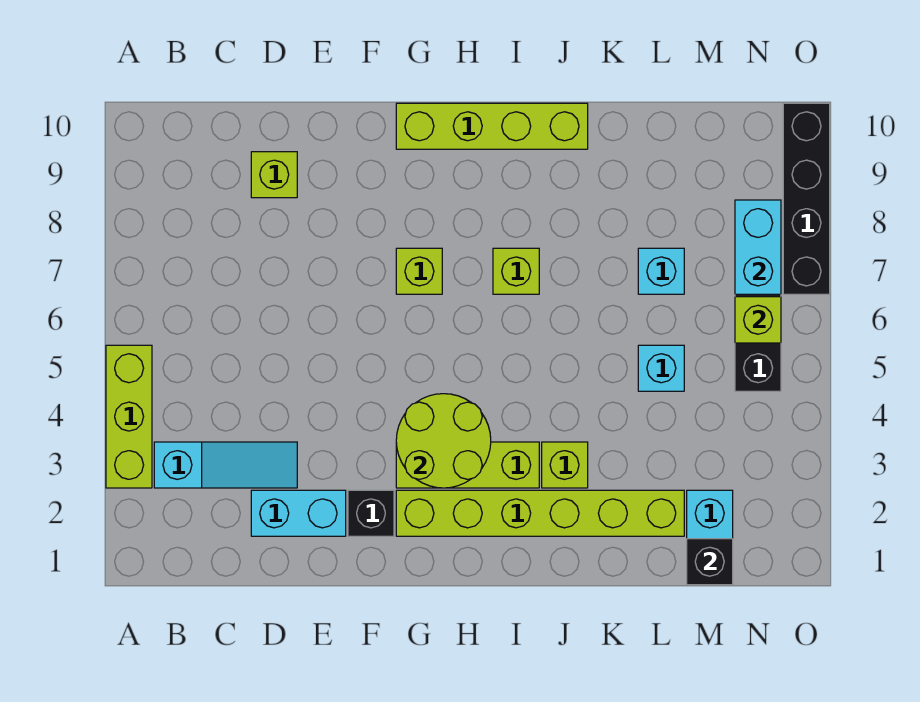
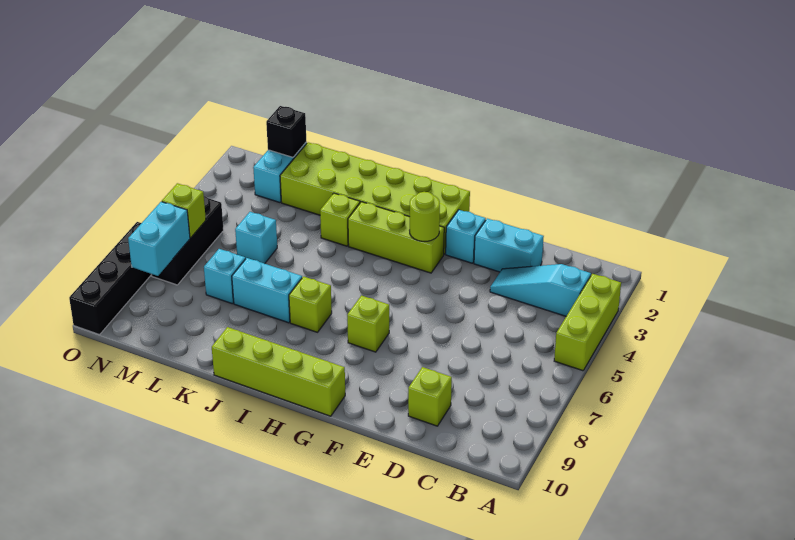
black 1x1 brick [348,490,394,536] -> cyan 1x1 brick [446,210,486,263]
lime 1x6 brick [396,490,684,536] -> lime 2x6 brick [280,142,470,254]
lime 2x2 round brick [396,394,491,488] -> lime 1x1 round brick [410,192,440,241]
none -> cyan 1x2 brick [232,258,302,323]

